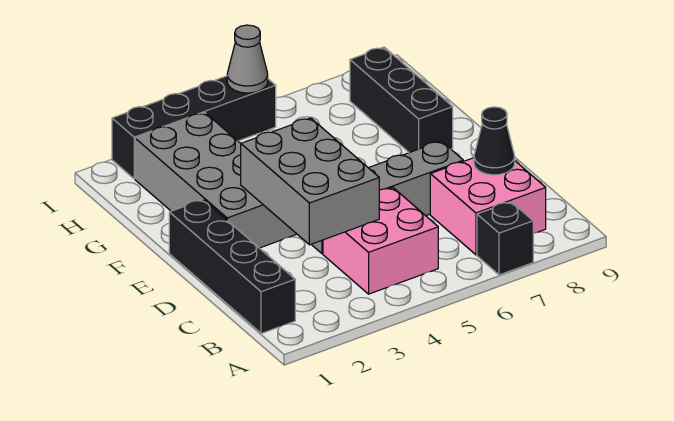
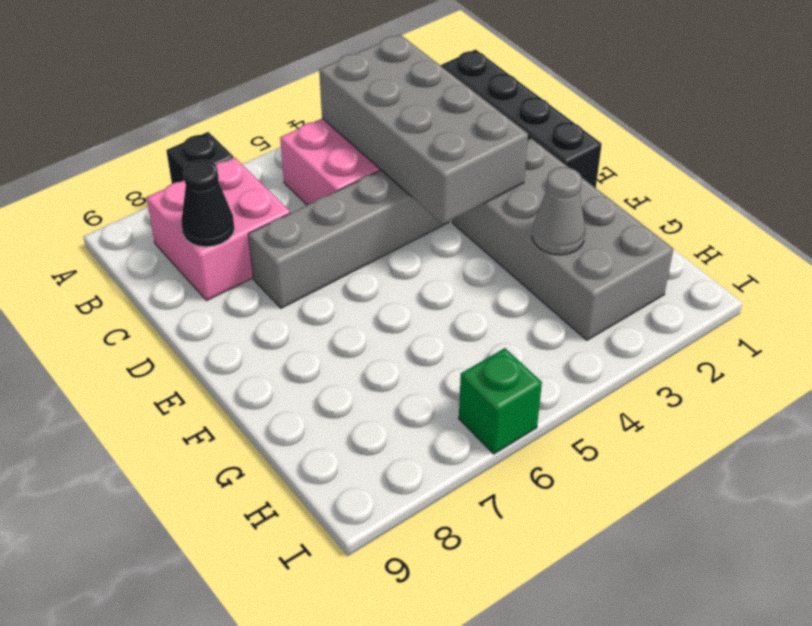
grey 2x3 brick [241,118,379,245] -> grey 2x4 brick [319,35,528,224]
black 1x3 brick [350,47,453,153] -> none
black 1x4 brick [112,76,276,179] -> none
grey 1x1 cone [227,25,268,93] -> grey 1x1 cone moved to [532,167,585,255]
none -> green 1x1 brick [459,348,542,454]

